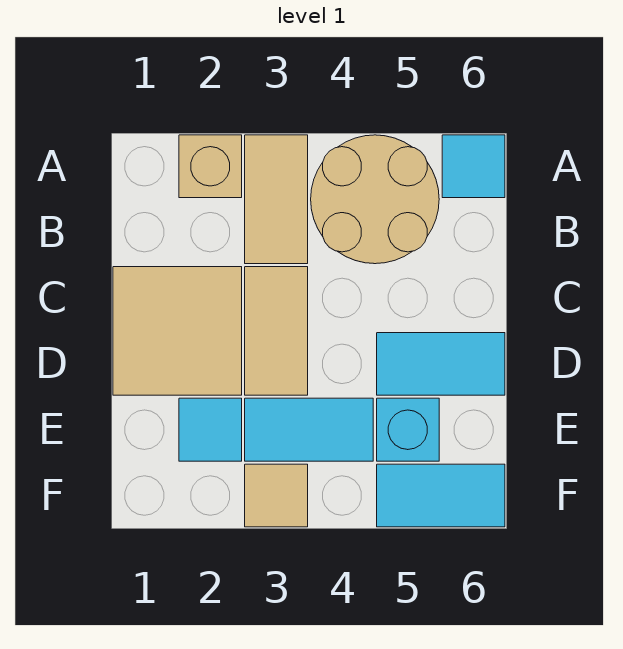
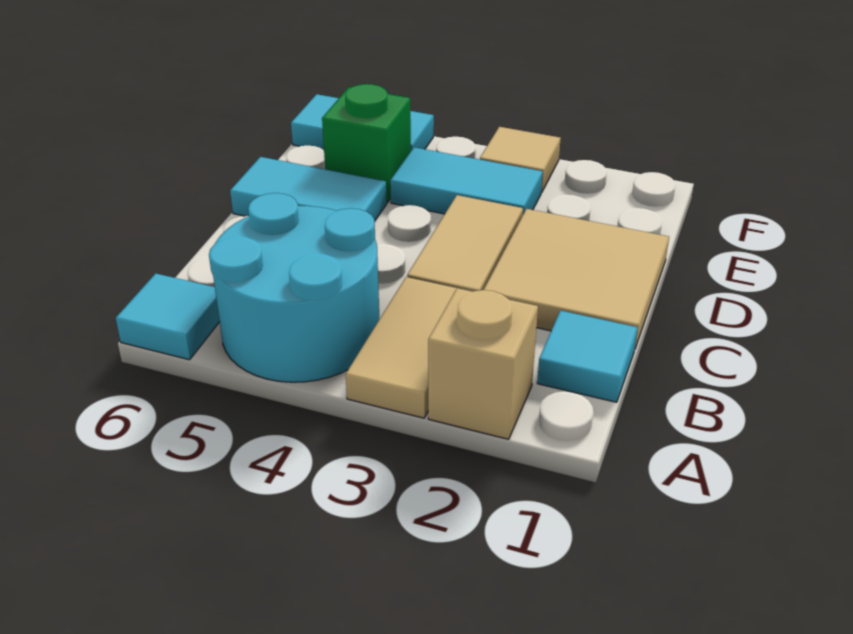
tan 2x2 round brick [311,135,439,264] -> cyan 2x2 round brick [209,193,379,382]
cyan 1x1 tile [179,398,242,461] -> cyan 1x1 tile moved to [537,311,638,402]
cyan 1x1 brick [377,398,439,461] -> green 1x1 brick [322,84,411,203]

